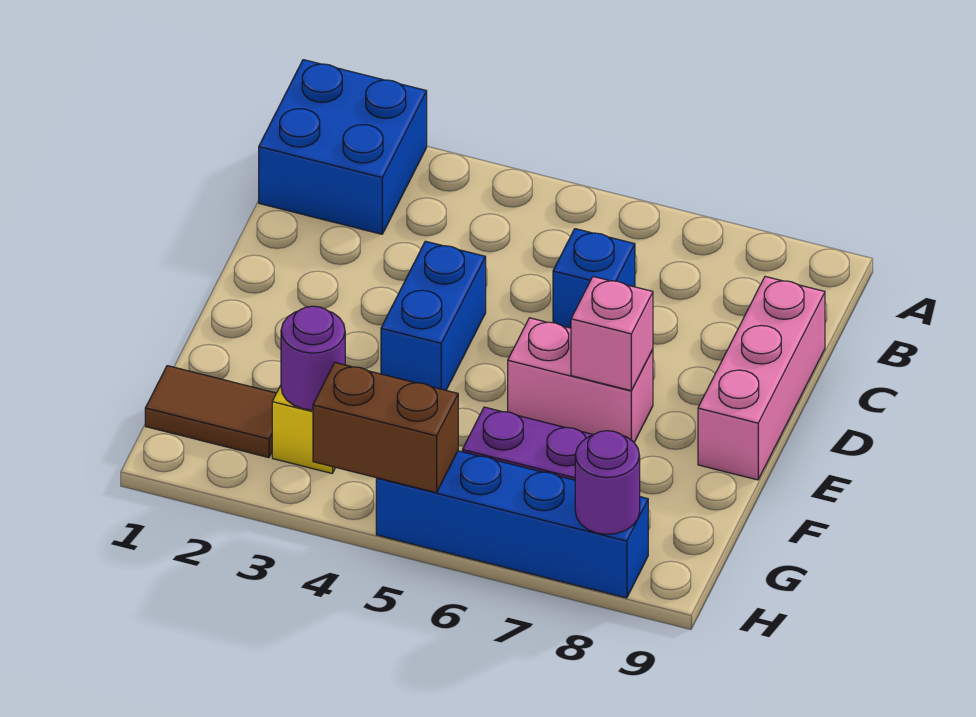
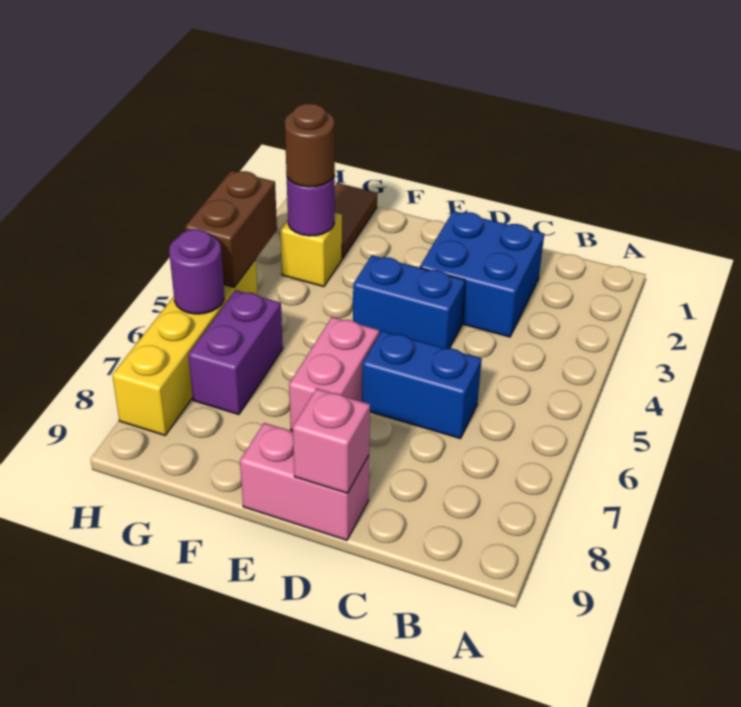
blue 2x2 brick [259,60,427,234] -> blue 2x2 brick moved to [420,211,544,337]
blue 1x1 brick [553,229,635,328] -> blue 1x2 brick [362,331,482,439]
pink 1x3 brick [698,277,825,480] -> pink 1x2 brick [240,423,369,540]
pink 1x1 brick [571,277,653,391] -> pink 1x1 brick moved to [293,388,370,493]
none -> brown 1x1 round brick [285,103,335,187]
blue 1x4 brick [376,451,648,598] -> yellow 1x4 brick [112,260,258,435]
purple 1x1 round brick [575,431,640,534] -> purple 1x1 round brick moved to [169,229,224,314]

